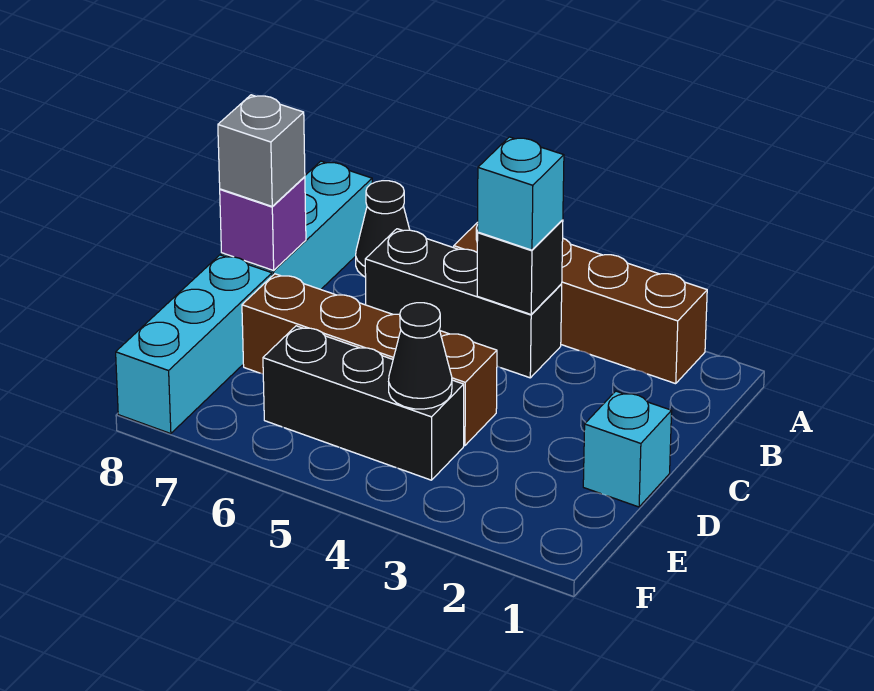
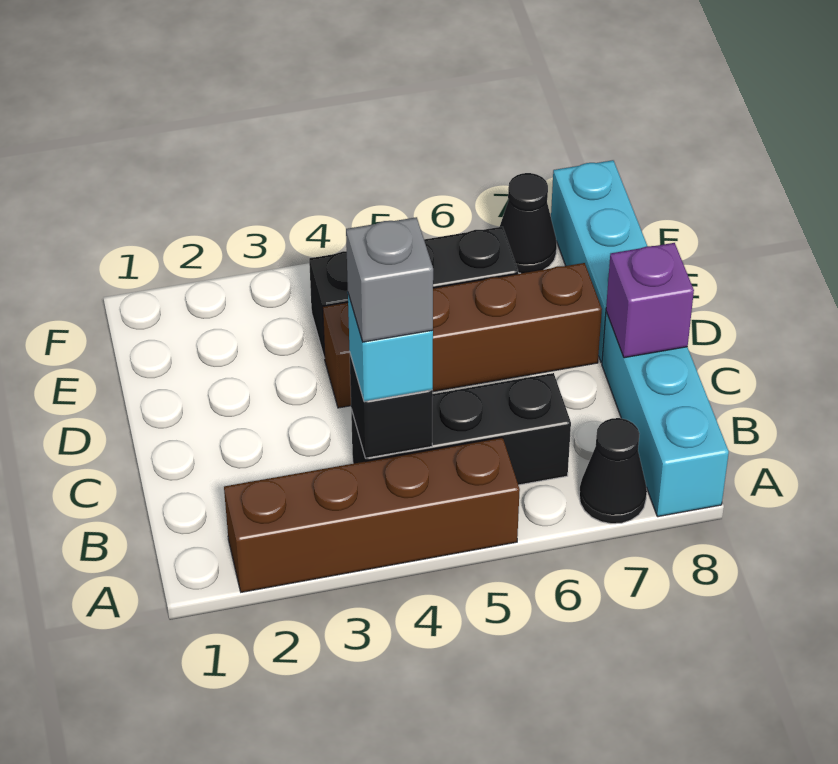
grey 1x1 brick [218,95,305,206] -> grey 1x1 brick moved to [346,217,433,342]
cyan 1x1 brick [583,391,672,507] -> none
black 1x1 cone [389,303,452,409] -> black 1x1 cone moved to [500,173,557,273]

